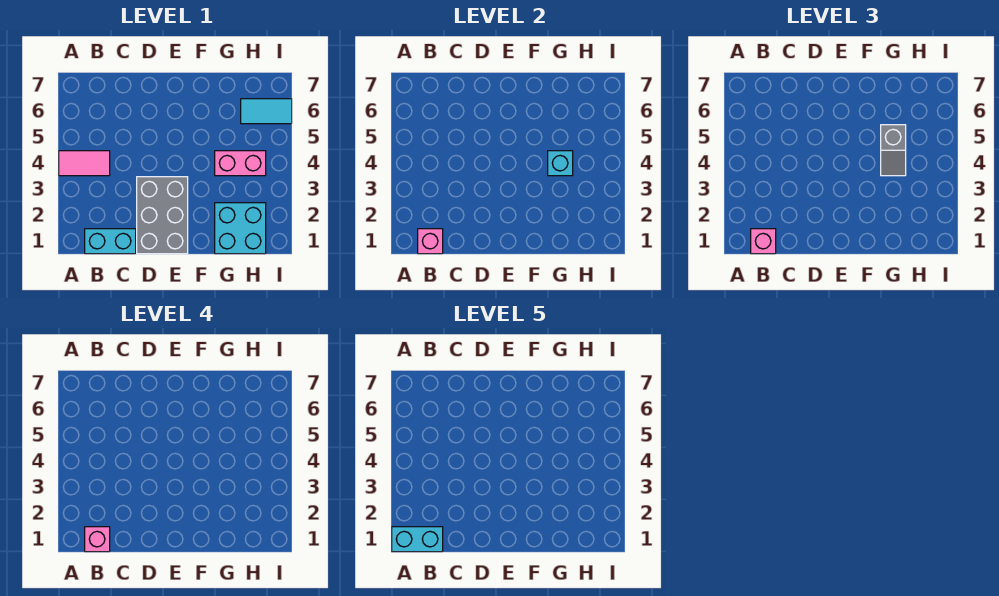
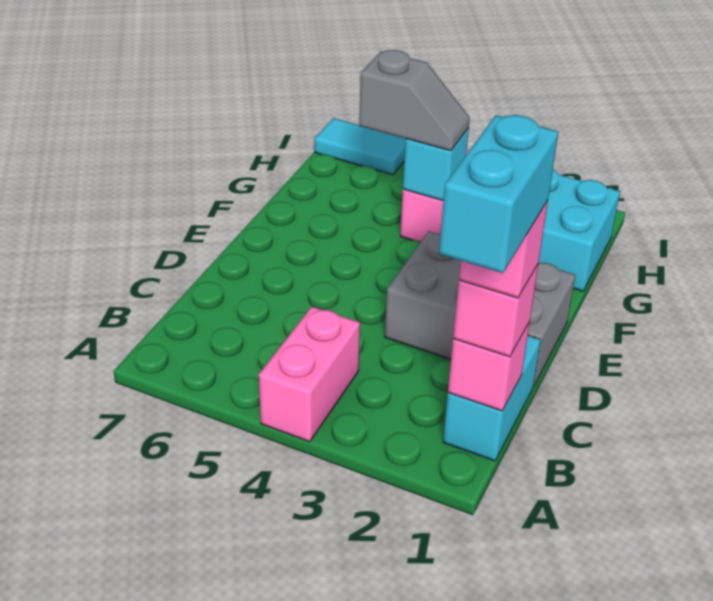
pink 1x2 tile [59,151,110,176] -> pink 1x2 brick [259,307,360,442]
cyan 1x2 tile [241,99,292,124] -> cyan 1x2 tile turned to [315,118,406,175]

